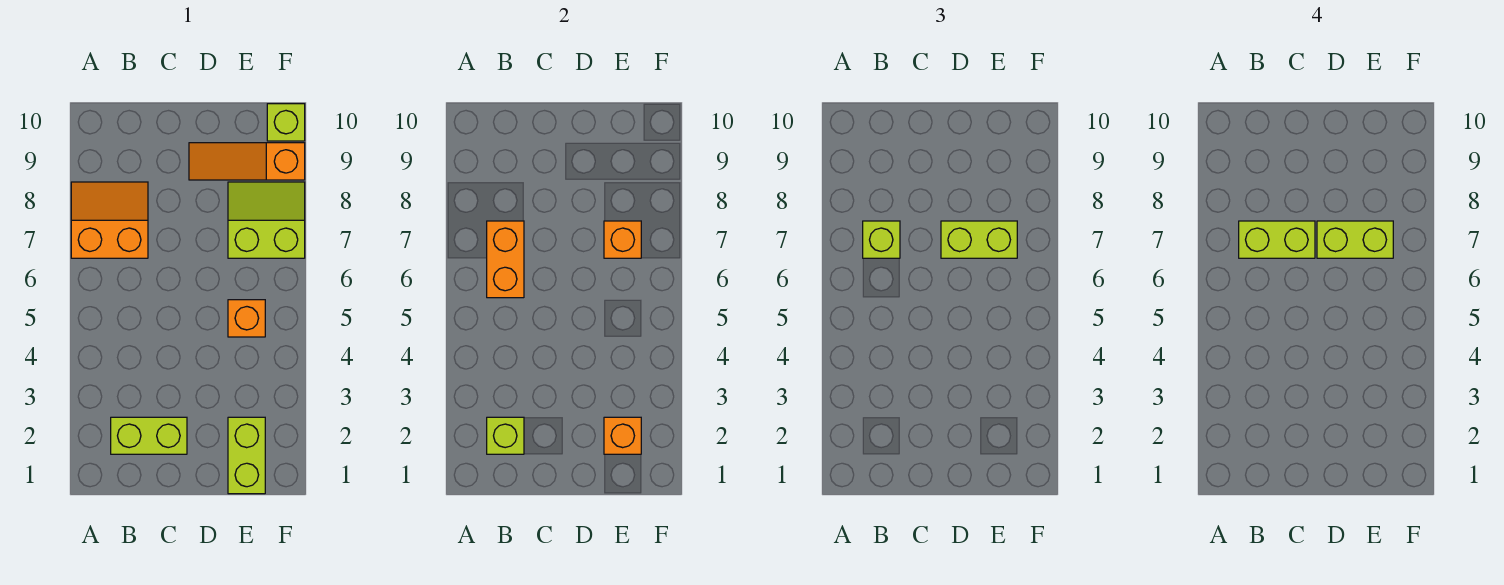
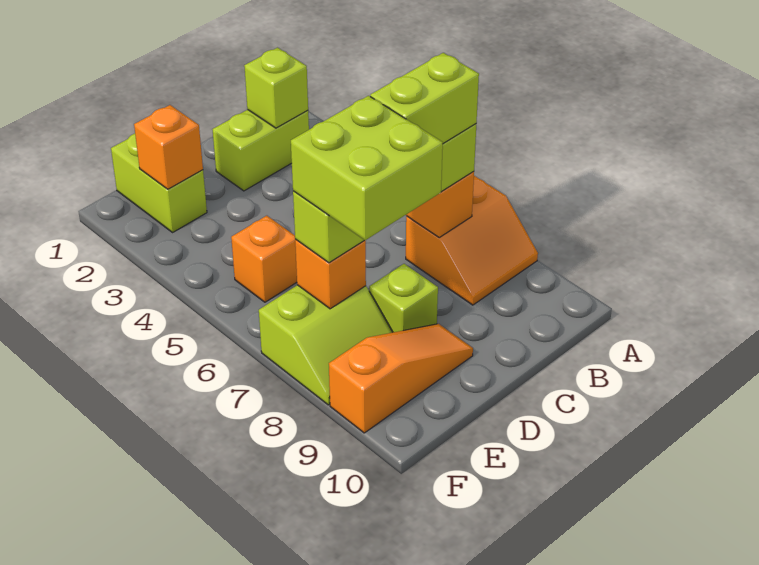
lime 1x2 brick [1317,221,1393,258] -> lime 2x2 brick [291,96,443,240]
lime 1x1 brick [267,104,305,141] -> lime 1x1 brick moved to [369,264,438,332]

